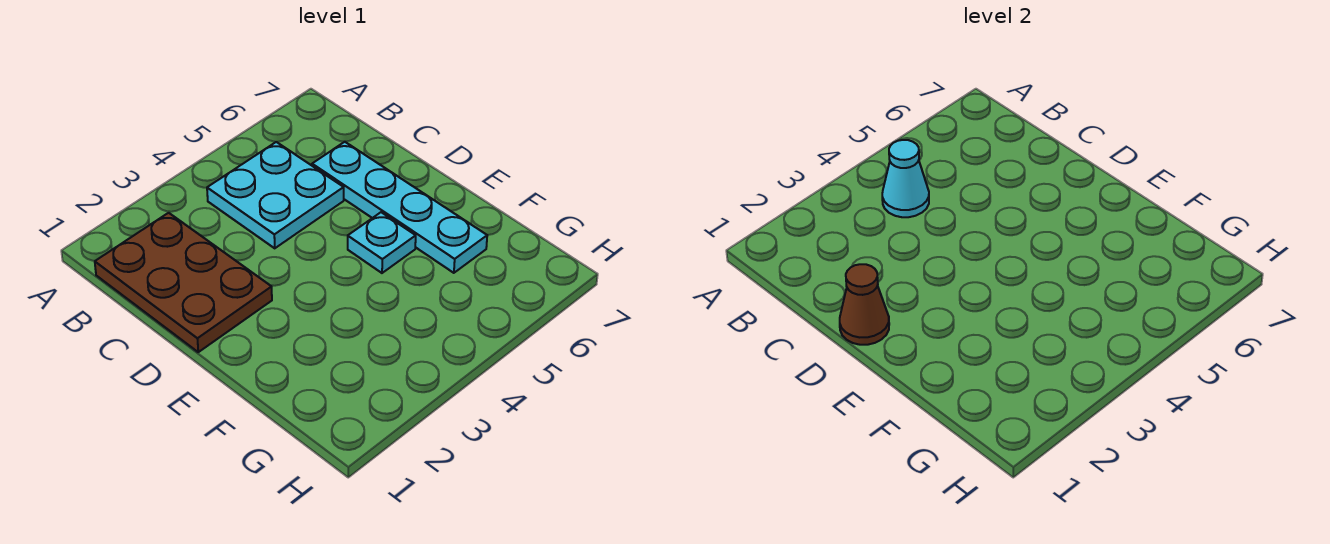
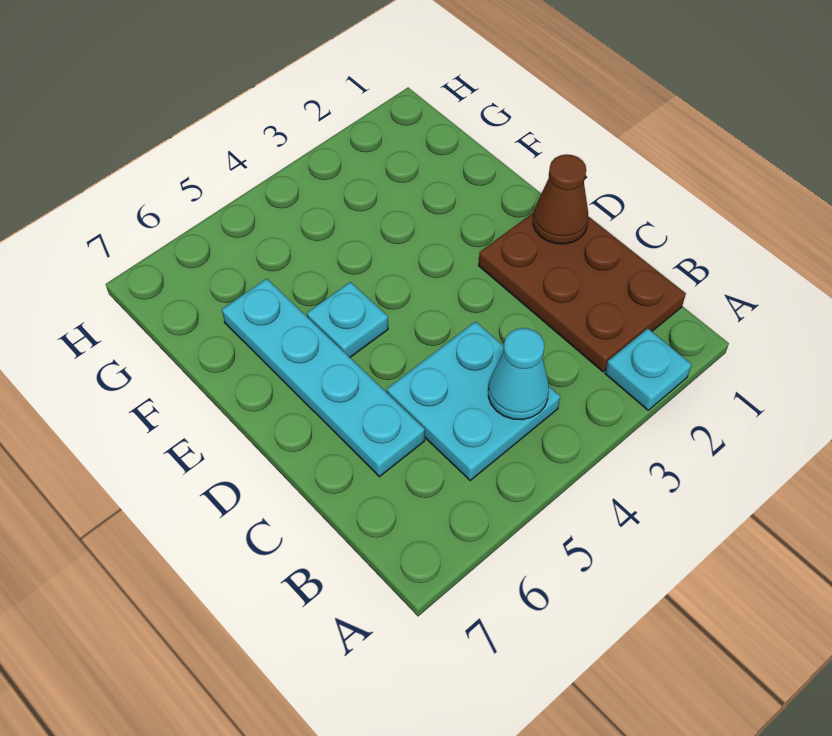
none -> cyan 1x1 plate [605,328,692,410]

